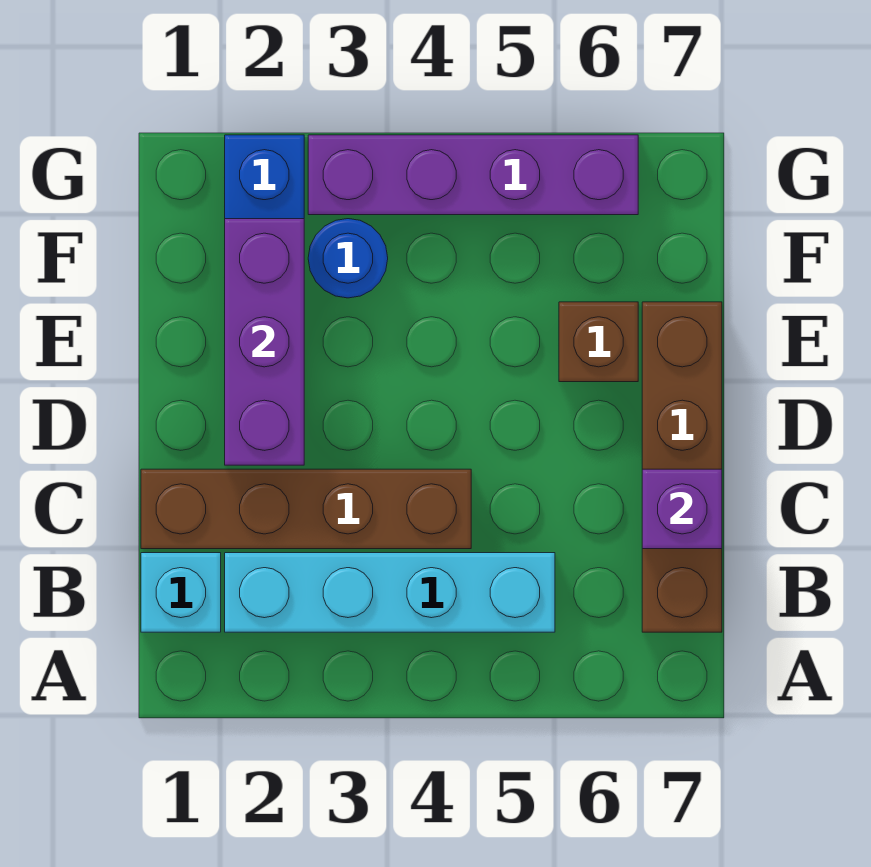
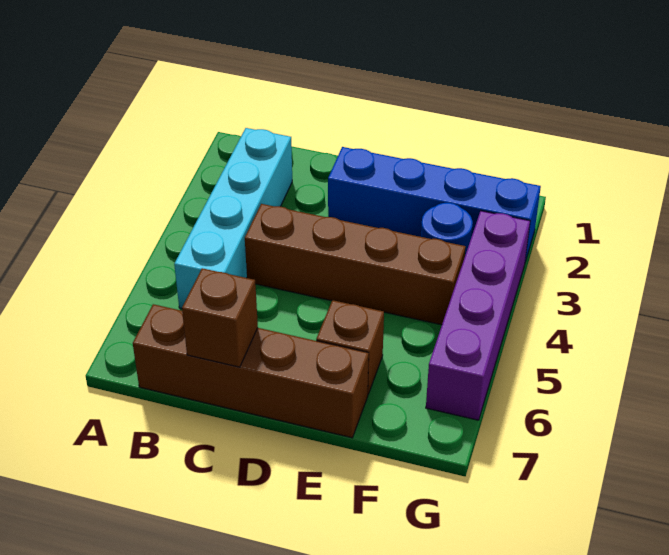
cyan 1x1 brick [141,553,221,632] -> none
brown 1x4 brick [141,469,471,549] -> brown 1x4 brick turned to [245,204,466,325]
purple 1x1 brick [642,469,722,549] -> brown 1x1 brick [182,268,258,367]
purple 1x3 brick [225,219,304,465] -> none

